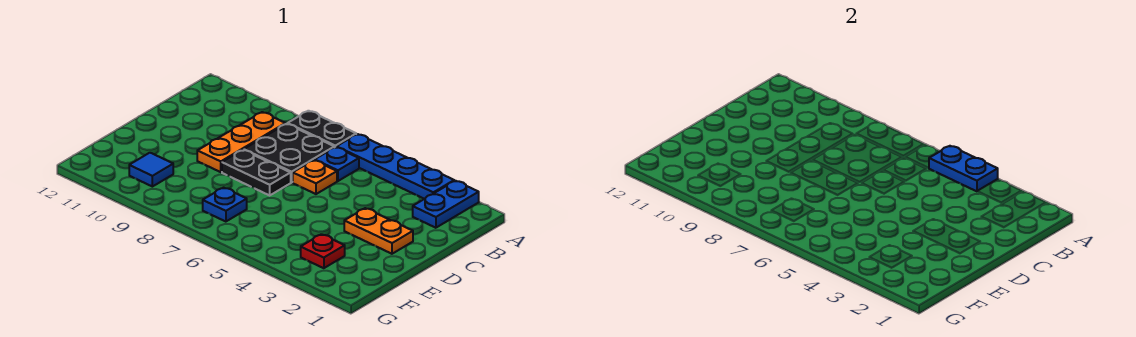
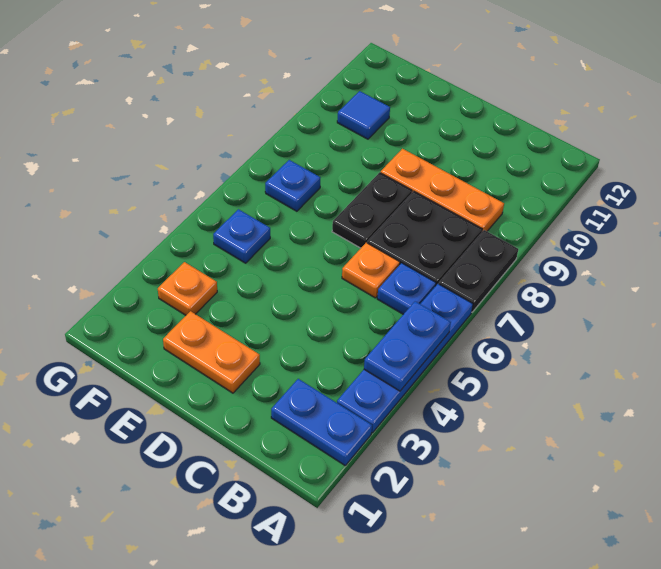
orange 1x2 plate [344,208,413,254] -> orange 1x2 plate turned to [163,311,260,393]
red 1x1 plate [301,234,345,268] -> orange 1x1 plate [158,262,217,315]
none -> blue 1x1 plate [213,209,270,263]

